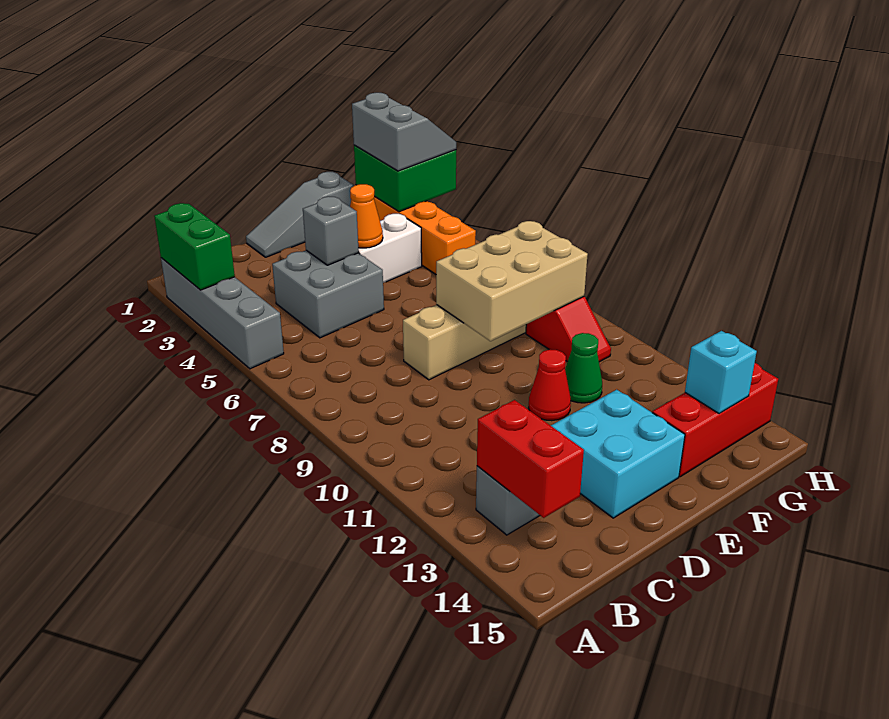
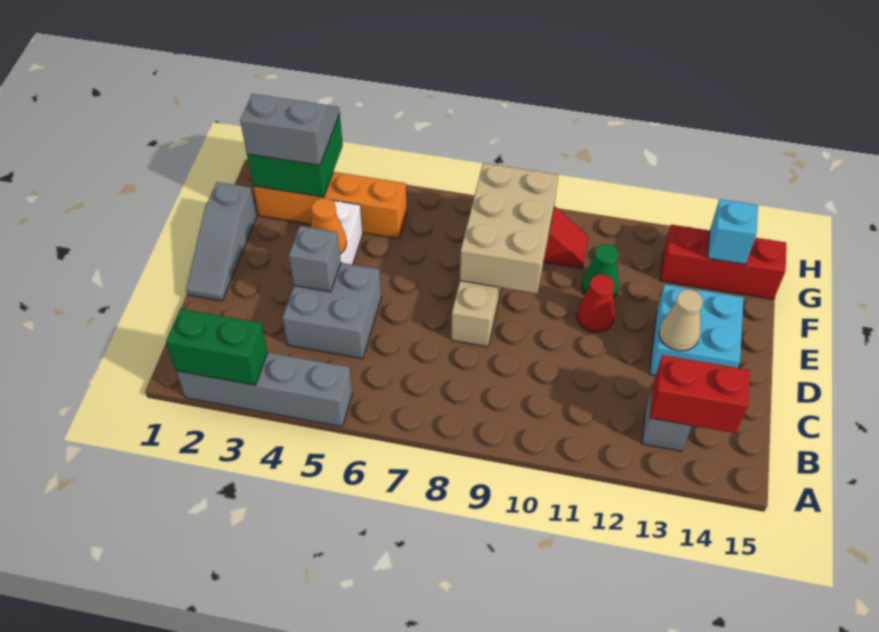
none -> tan 1x1 cone [659,289,703,351]
red 1x3 brick [652,363,778,477] -> red 1x3 brick turned to [660,225,786,299]

